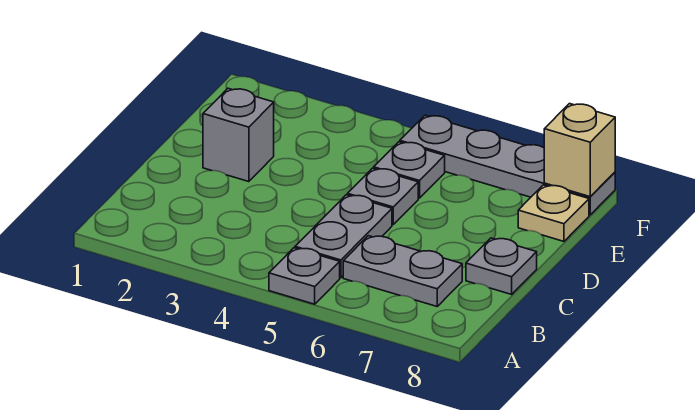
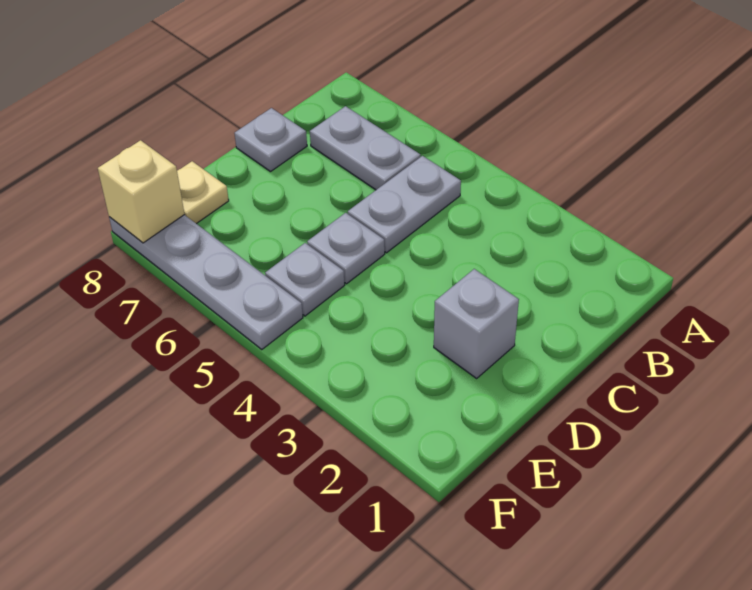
grey 1x1 plate [269,248,340,304] -> none

